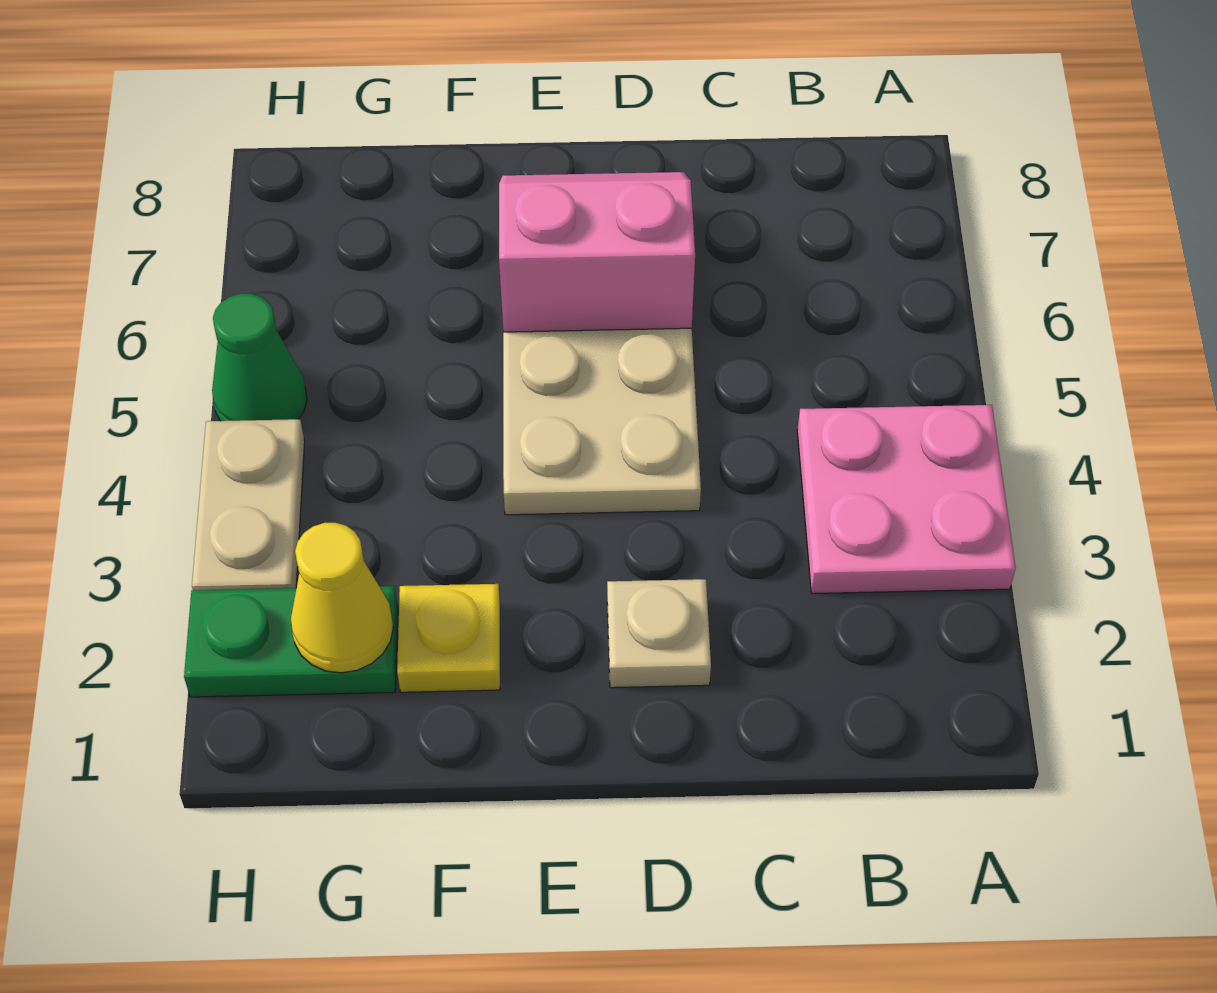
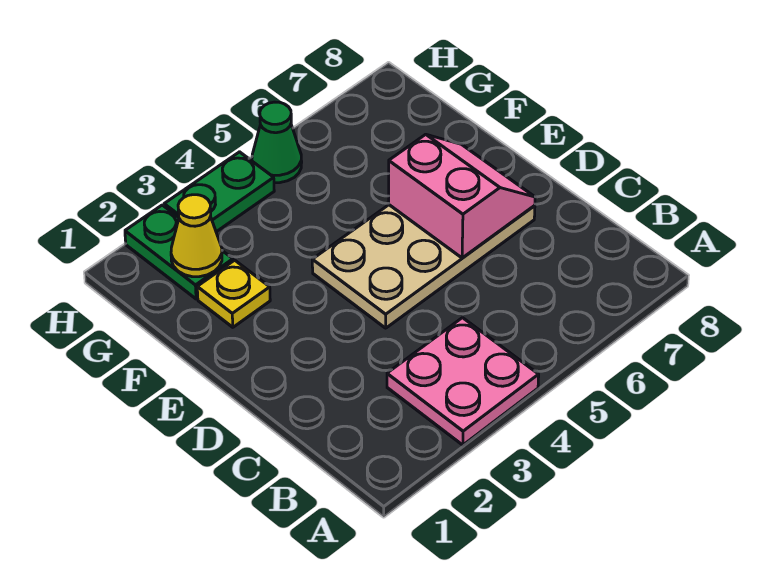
tan 1x1 plate [607,579,711,688] -> none
tan 1x2 plate [192,419,305,590] -> green 1x2 plate [164,152,274,232]

